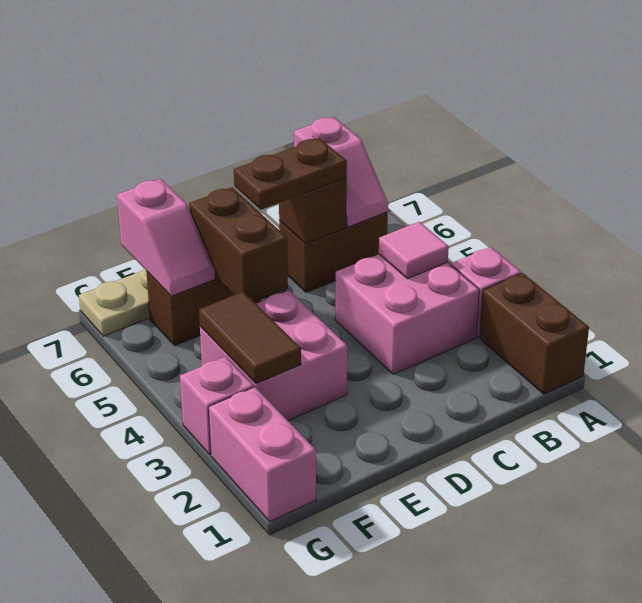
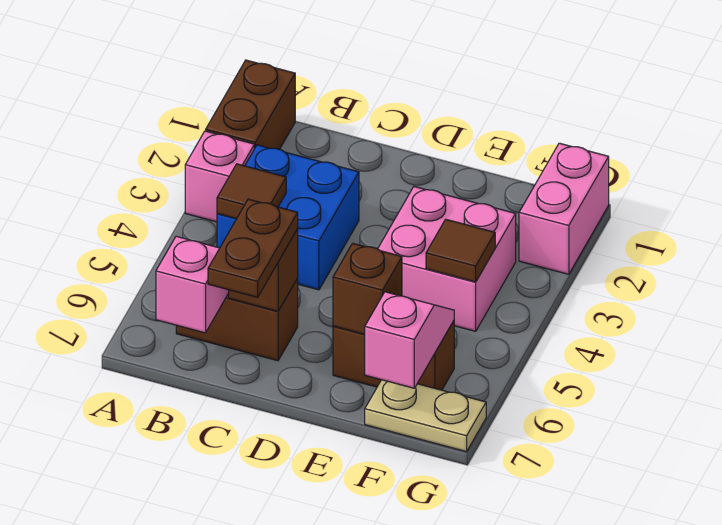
pink 2x2 brick [335,254,479,374] -> blue 2x2 brick [217,145,359,290]
pink 1x1 tile [379,222,449,279] -> brown 1x1 tile [217,164,286,219]
brown 1x2 plate [234,138,347,210] -> brown 1x2 plate turned to [208,199,298,297]
brown 1x2 brick [189,187,288,302] -> brown 1x1 brick [333,243,402,334]
brown 1x2 tile [199,292,301,384] -> brown 1x1 tile [426,219,495,282]
pink 1x1 brick [180,357,254,455] -> none

